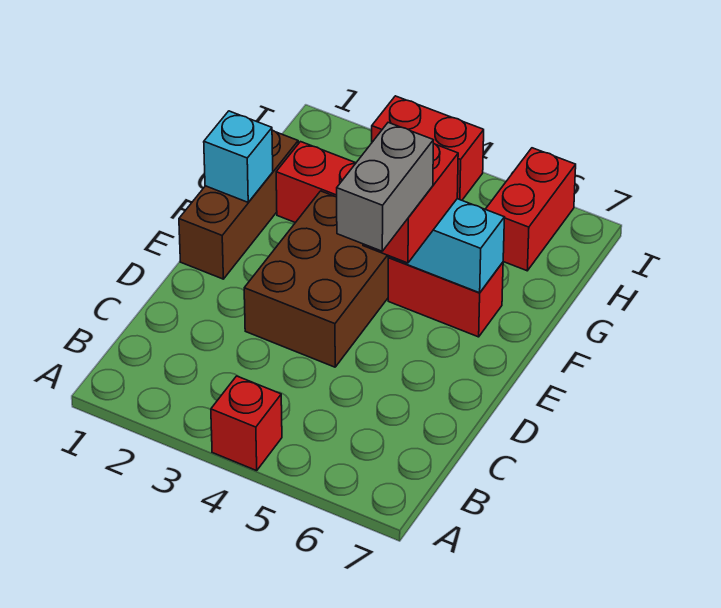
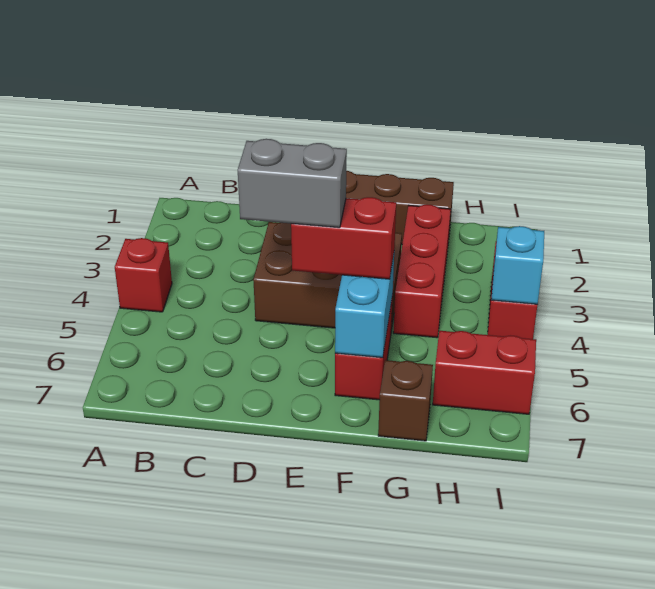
cyan 1x1 brick [204,111,273,202] -> cyan 1x1 brick moved to [491,226,544,304]
none -> brown 1x1 brick [378,360,433,441]

